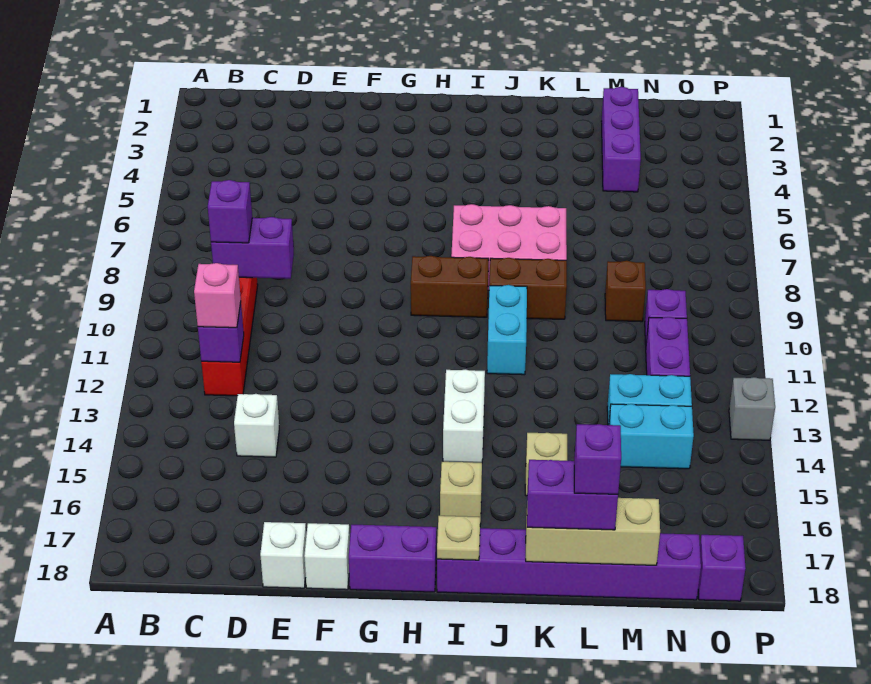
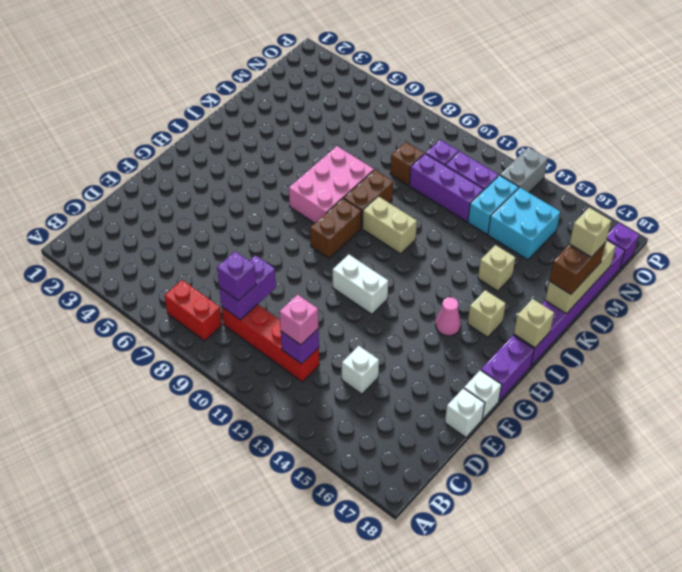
none -> red 1x2 brick [164,280,222,341]
none -> pink 1x1 cone [435,297,461,336]
white 1x2 brick [443,369,485,463] -> white 1x2 brick moved to [333,254,388,314]
tan 1x1 plate [437,516,480,560] -> tan 1x1 brick [514,299,554,348]
cyan 1x2 brick [487,285,527,375] -> tan 1x2 brick [363,196,417,254]
purple 1x2 brick [527,460,618,530] -> brown 1x2 brick [549,242,606,294]
purple 1x1 brick [574,424,621,494] -> tan 1x1 brick [570,208,611,257]
purple 1x3 brick [601,87,641,192] -> purple 1x3 brick moved to [409,153,483,222]
cyan 1x2 brick [609,404,694,469] -> cyan 2x2 brick [488,187,560,260]
grey 1x1 brick [729,377,775,440] -> grey 1x2 brick [500,147,548,192]

